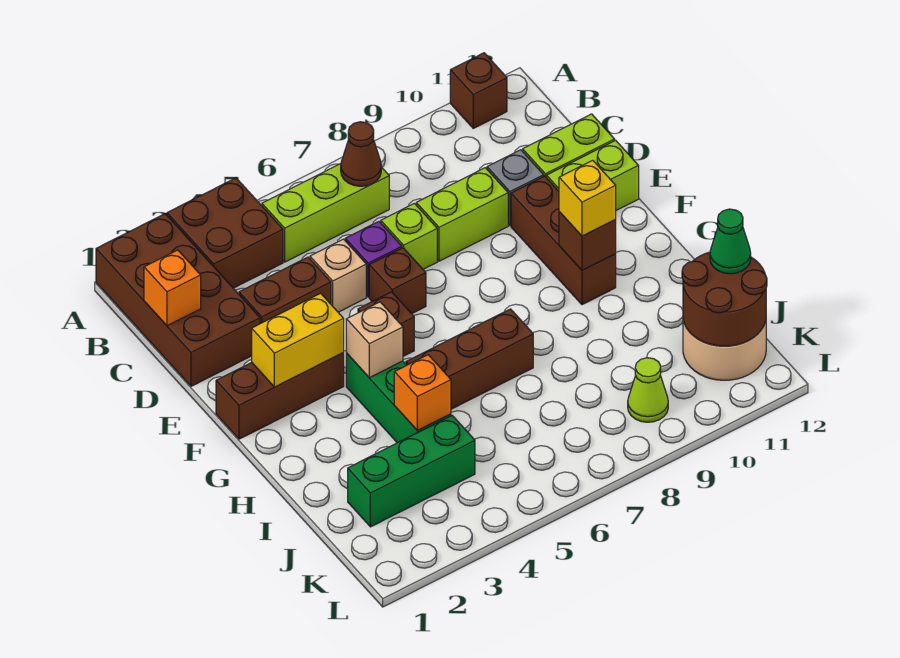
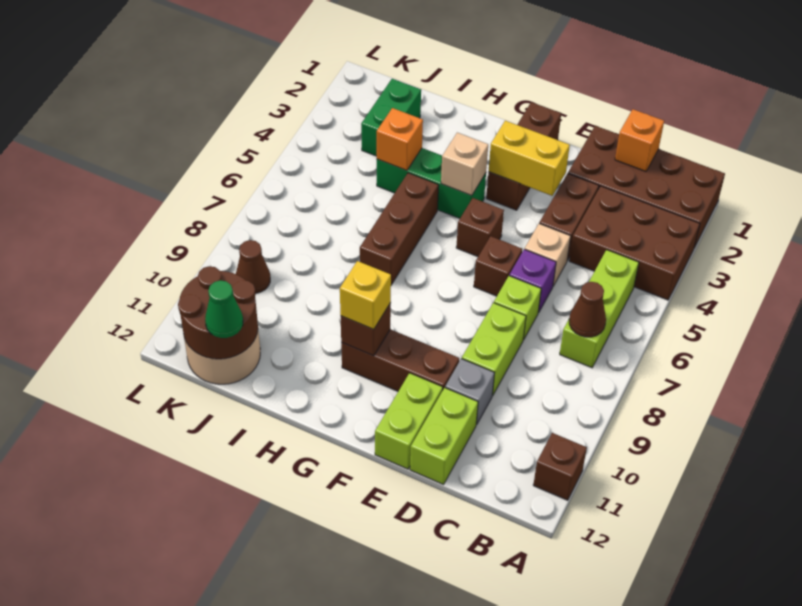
brown 2x2 brick [167,178,283,288] -> brown 2x3 brick [569,186,700,300]
yellow 1x2 brick [252,293,344,387] -> yellow 1x2 brick turned to [489,121,570,196]
green 1x3 brick [348,416,475,527] -> green 1x2 brick [361,79,421,156]
lime 1x1 cone [628,358,668,422] -> brown 1x1 cone [236,240,270,293]

